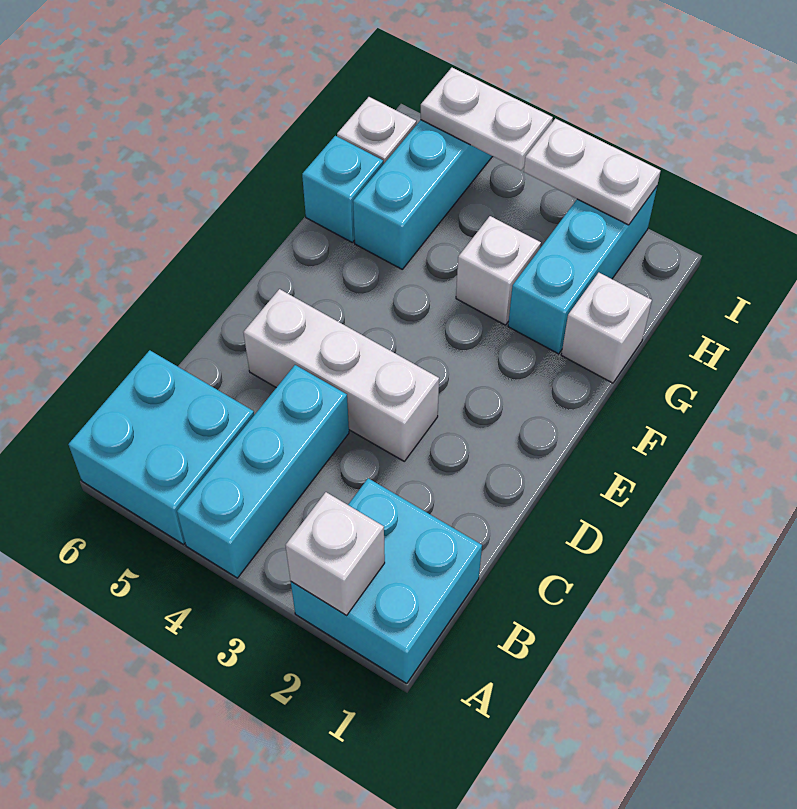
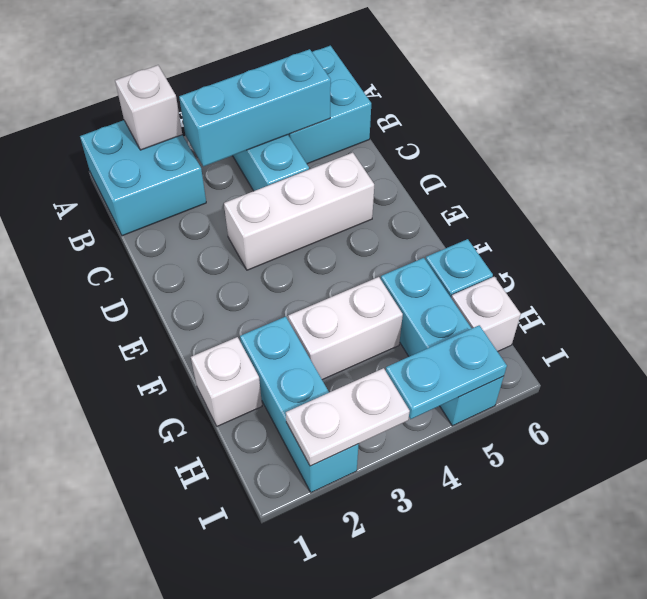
none -> cyan 1x3 brick [179,49,331,166]
white 1x1 brick [456,216,541,325] -> white 1x2 brick [288,277,403,380]
white 1x2 plate [421,68,553,170] -> cyan 1x2 plate [386,325,507,419]

